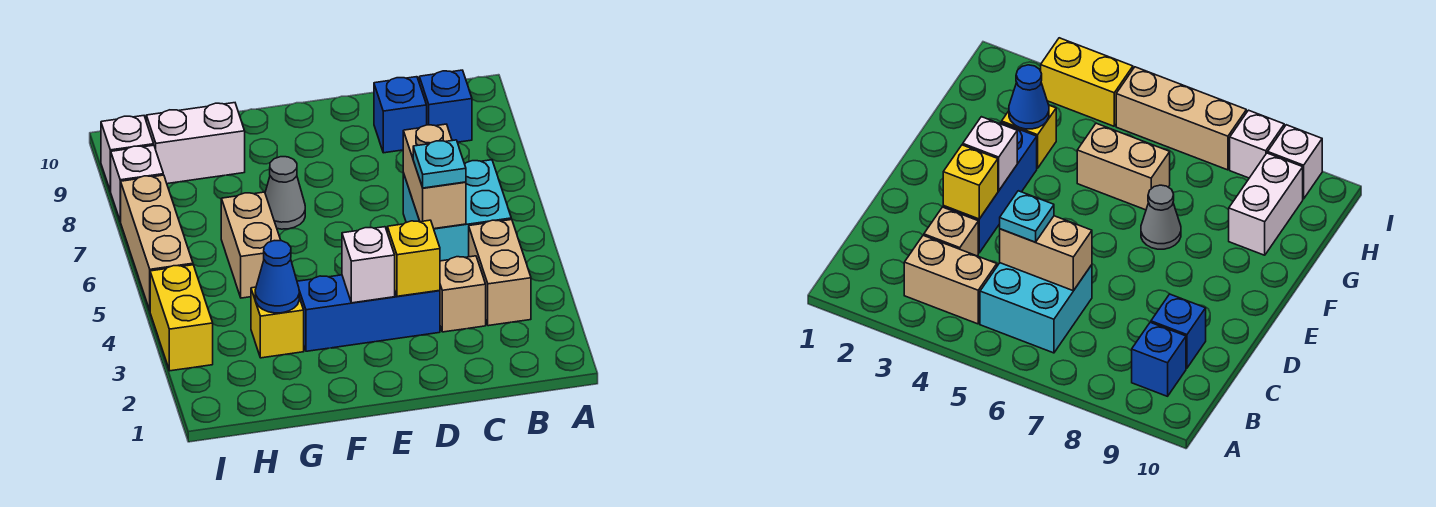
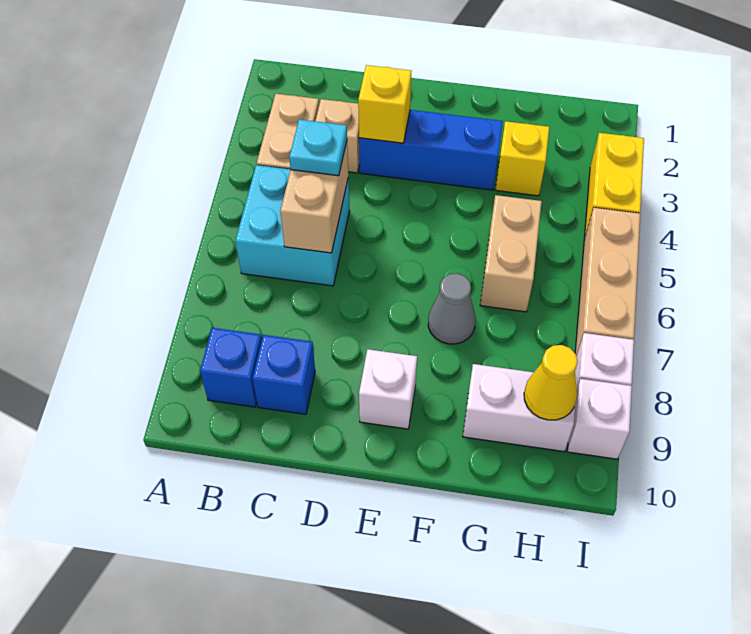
white 1x1 brick [342,227,395,303] -> white 1x1 brick moved to [359,349,417,429]
blue 1x1 cone [255,241,299,313] -> none
none -> yellow 1x1 cone [524,345,578,420]

